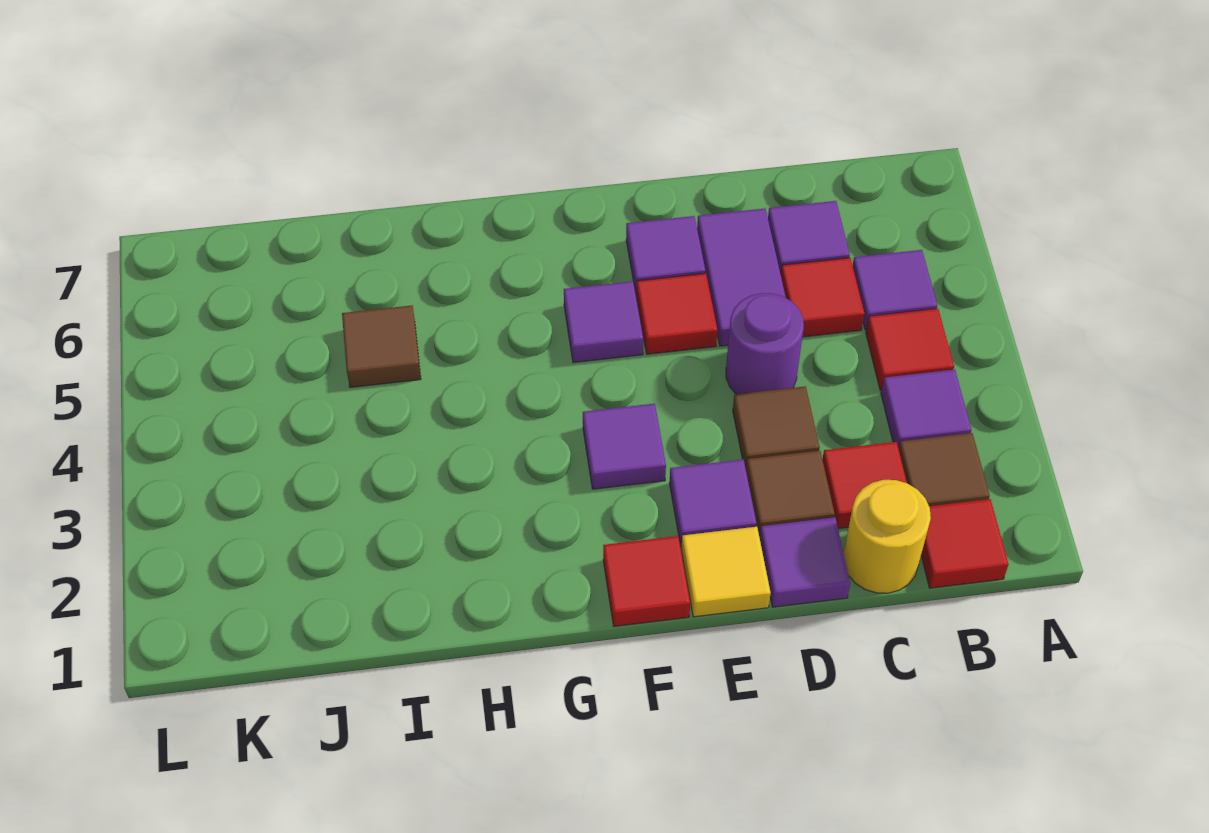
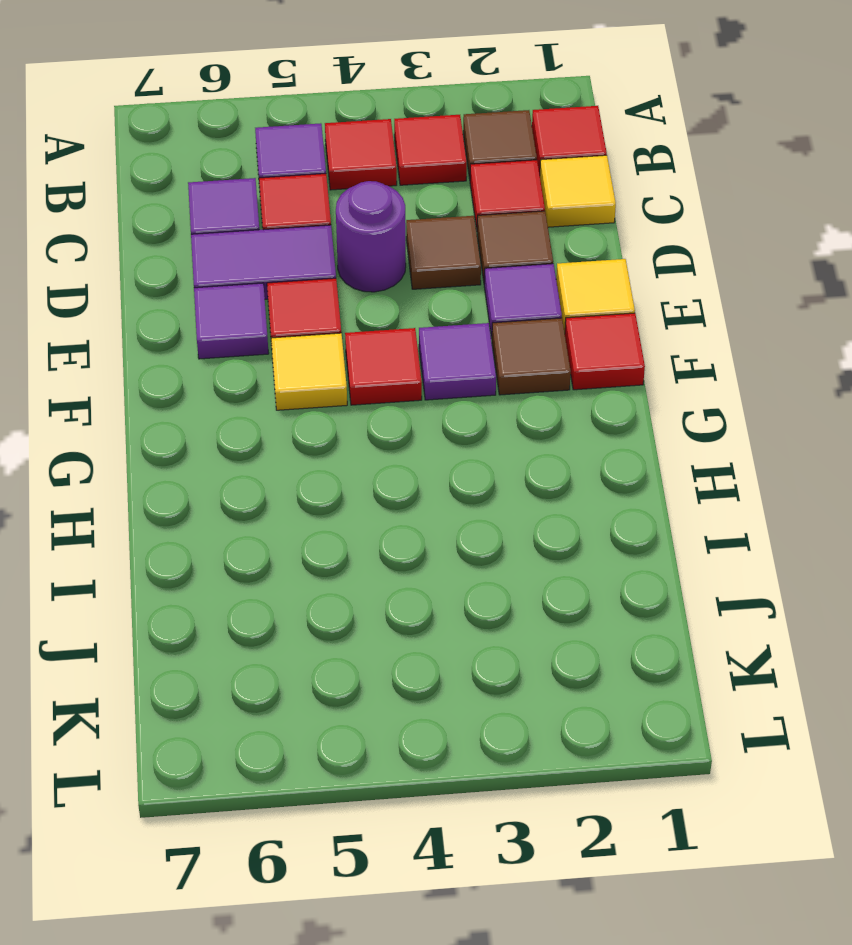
purple 1x1 tile [881,369,972,449] -> red 1x1 tile [394,115,467,185]
yellow 1x1 round brick [844,480,931,593] -> yellow 1x1 tile [540,155,616,227]
purple 1x1 tile [760,517,850,607] -> none
none -> red 1x1 tile [345,328,422,405]
purple 1x1 tile [564,281,643,363] -> yellow 1x1 tile [271,333,347,410]
brown 1x1 tile [342,305,421,387] -> brown 1x1 tile moved to [492,318,571,395]

